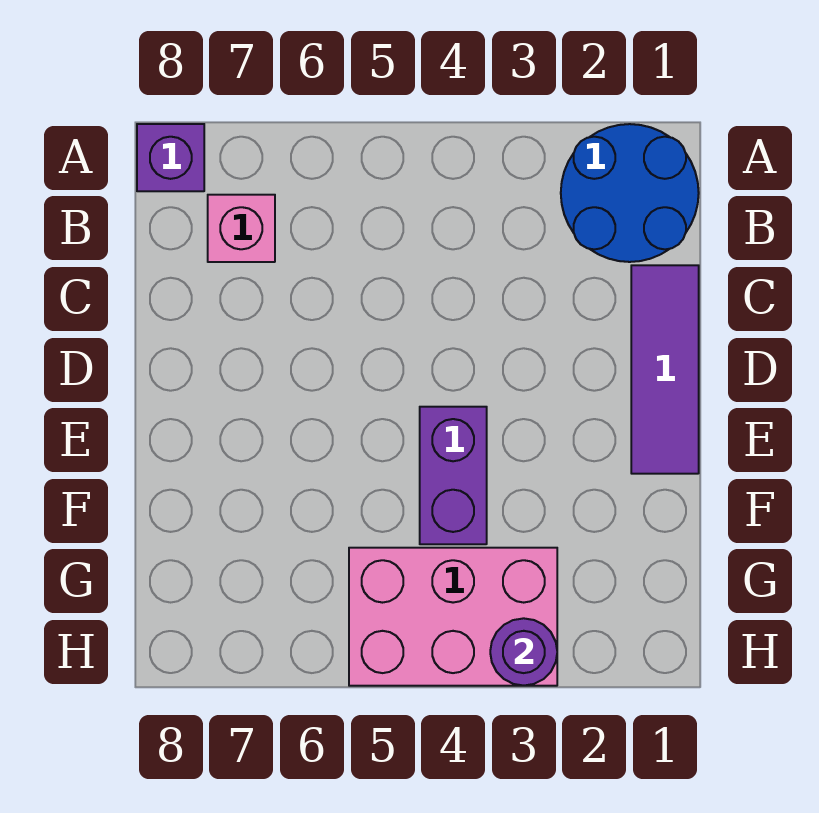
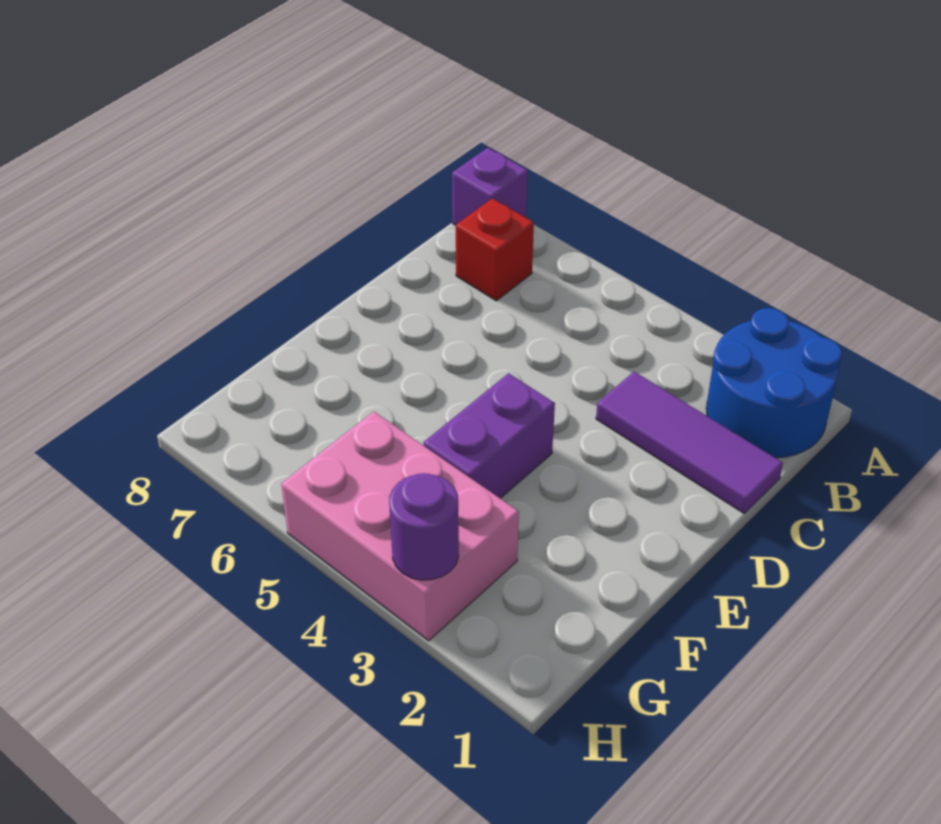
pink 1x1 brick [208,195,275,262] -> red 1x1 brick [456,198,534,301]
purple 1x3 tile [631,265,699,474] -> purple 1x3 tile turned to [596,372,783,513]

